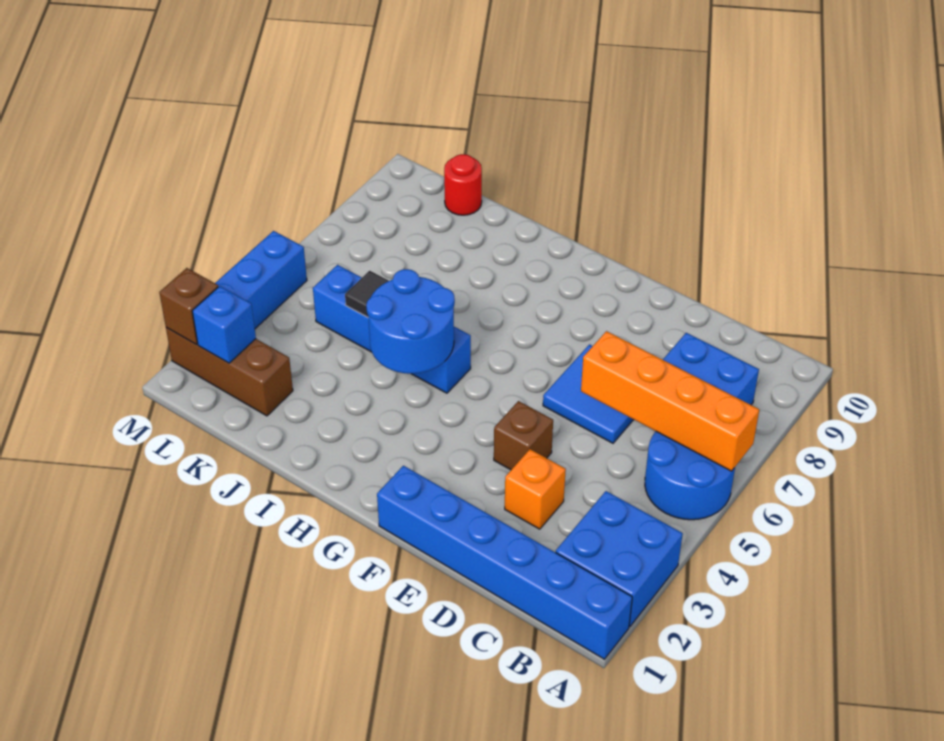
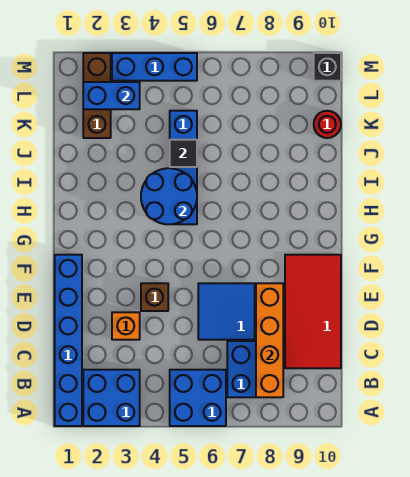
blue 2x2 round brick [645,432,735,520] -> blue 2x2 brick [170,370,226,426]
orange 1x4 brick [581,331,759,471] -> orange 1x4 brick moved to [256,283,283,397]
none -> red 2x4 tile [285,255,341,368]
blue 1x1 brick [192,286,256,363] -> blue 1x2 brick [83,82,140,109]
brown 1x1 brick [159,268,218,344] -> none
none -> black 1x1 brick [314,53,341,81]

